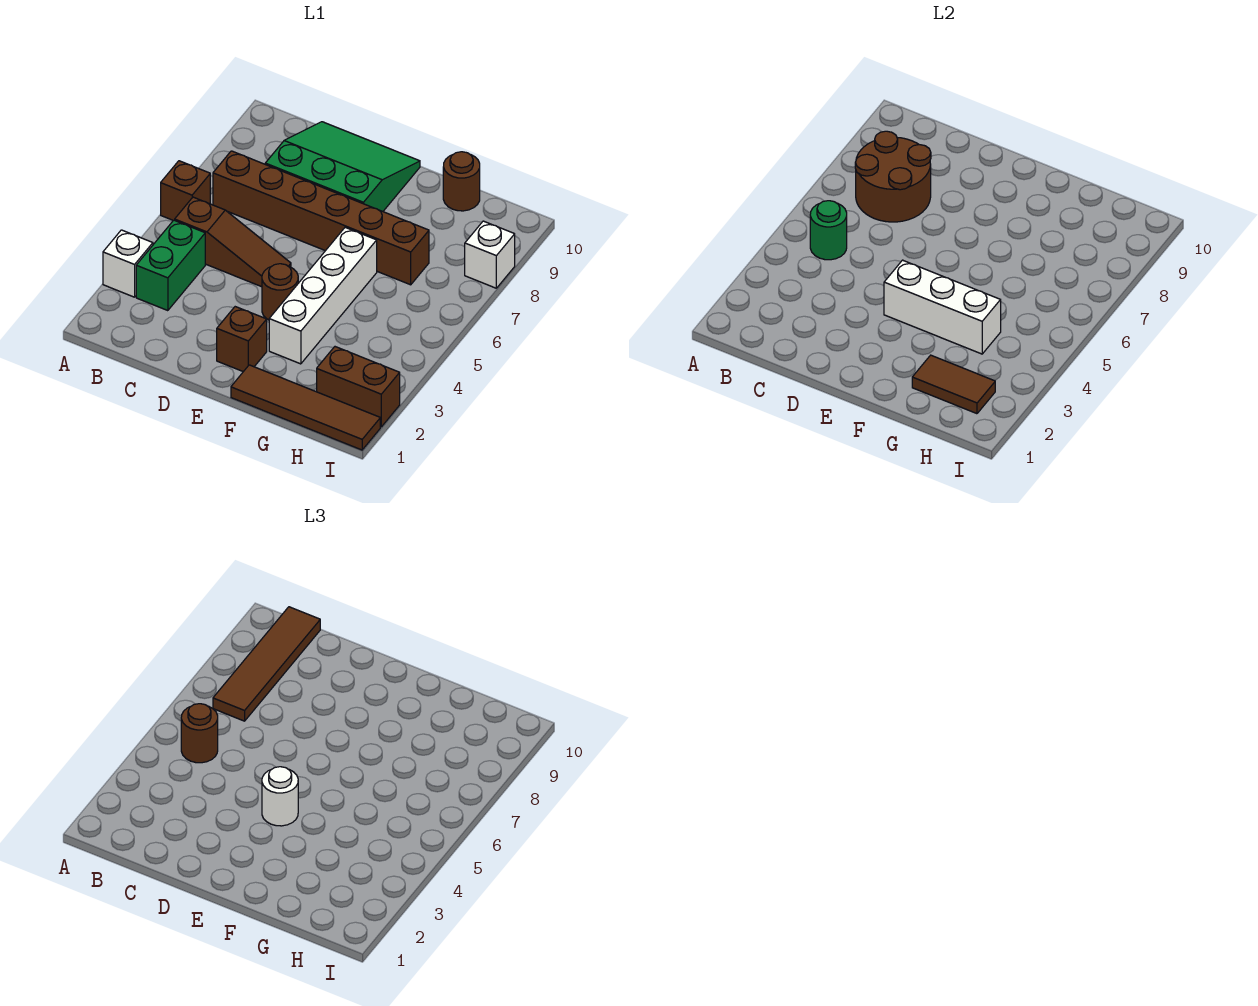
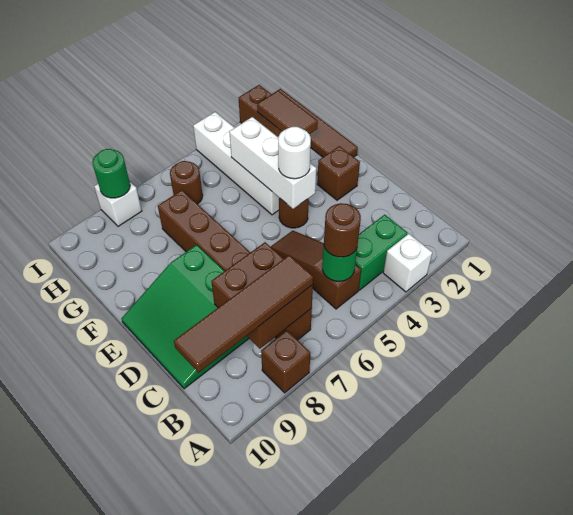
brown 1x1 brick [161,161,210,220] -> brown 1x1 brick moved to [261,330,310,393]
brown 2x2 round brick [855,131,931,222] -> brown 2x2 brick [211,242,313,349]
white 1x4 brick [269,227,377,364] -> white 1x4 brick turned to [193,112,279,215]
brown 1x1 round brick [443,152,480,211] -> brown 1x1 round brick moved to [170,161,203,204]
none -> green 1x1 round brick [92,149,130,198]

